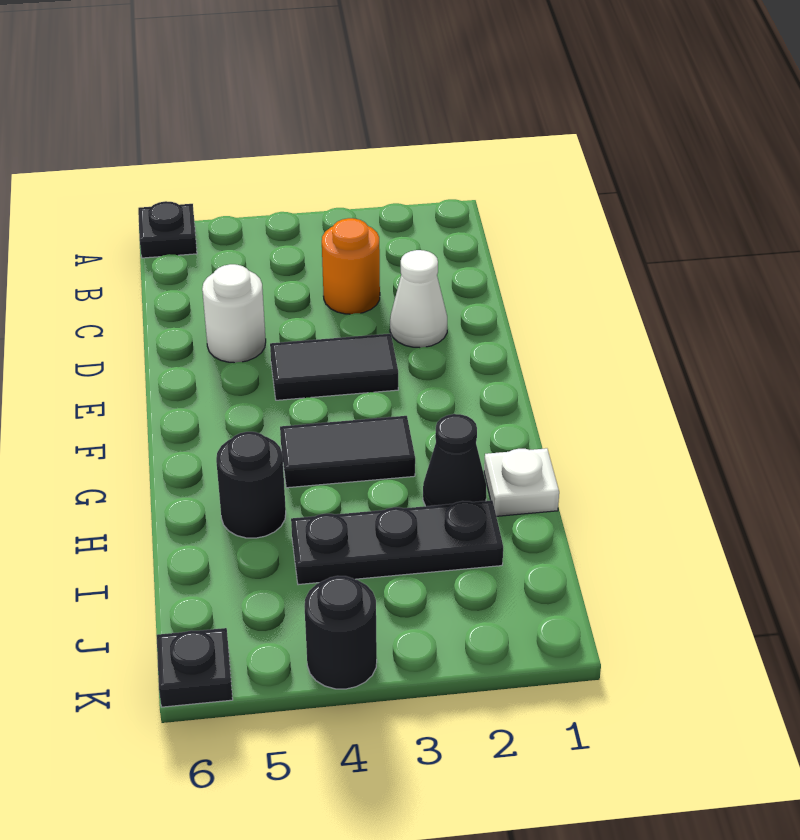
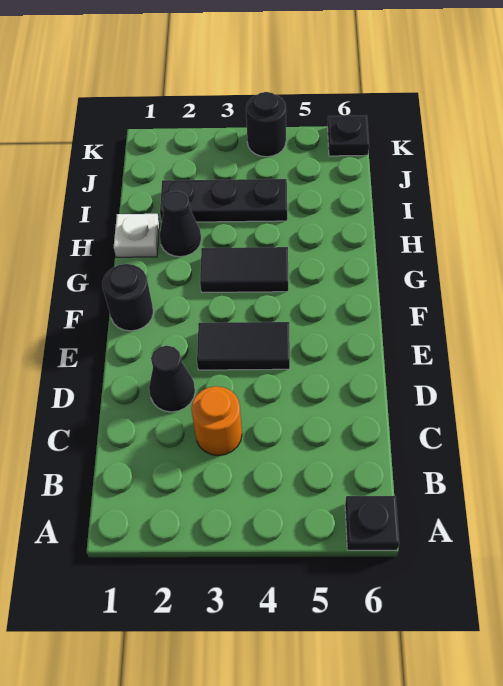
white 1x1 cone [390,250,447,348] -> black 1x1 cone [149,346,195,412]
white 1x1 round brick [202,264,266,363] -> none
black 1x1 round brick [216,432,286,538] -> black 1x1 round brick moved to [102,264,153,331]

